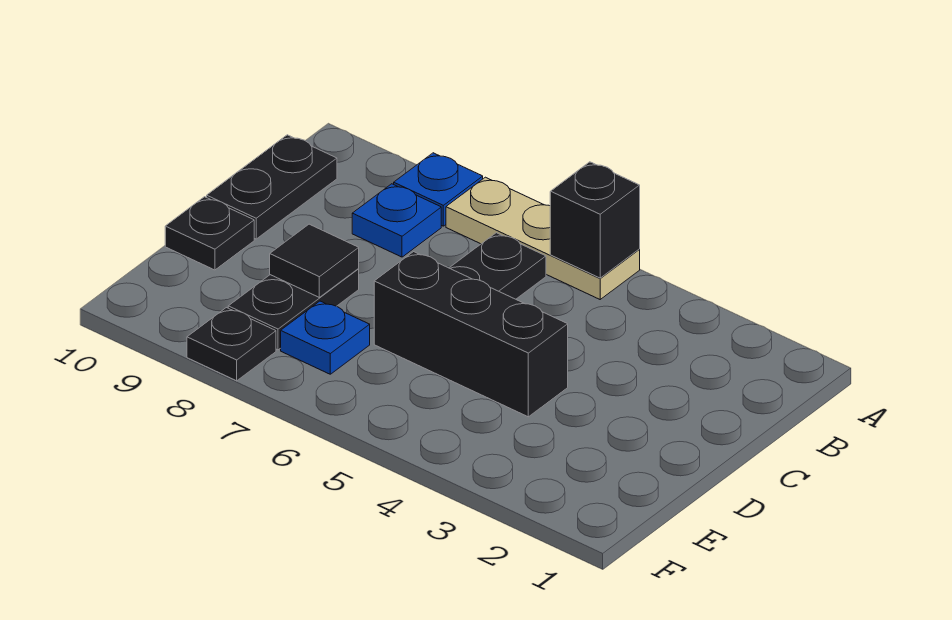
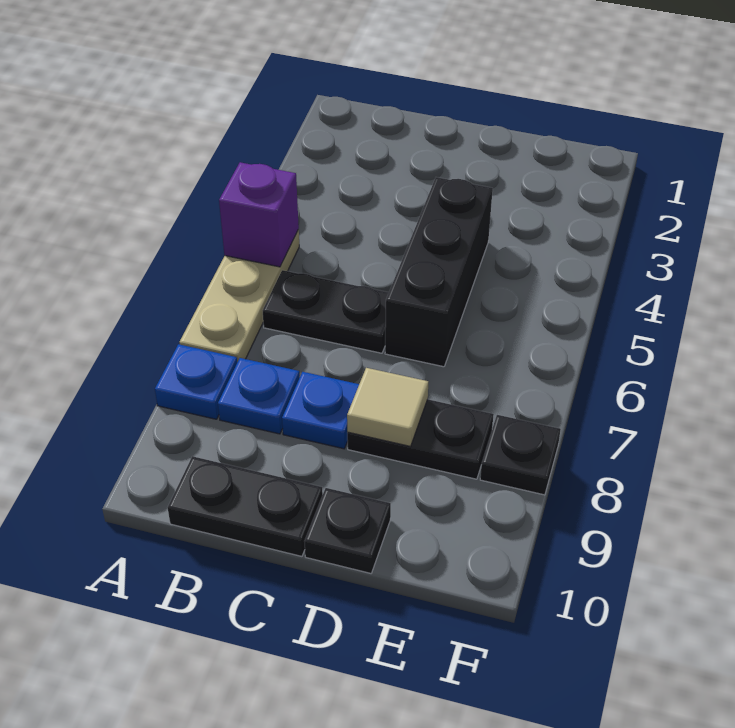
black 1x1 brick [550,162,640,278] -> purple 1x1 brick [219,162,299,267]
black 1x1 tile [270,224,359,297] -> tan 1x1 tile [347,368,428,446]
blue 1x1 plate [281,301,370,374] -> blue 1x1 plate moved to [282,372,359,449]

